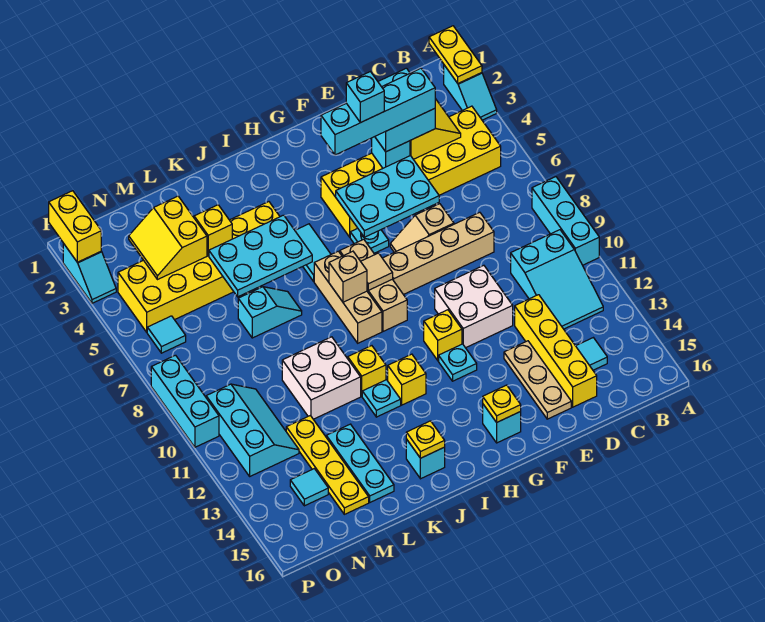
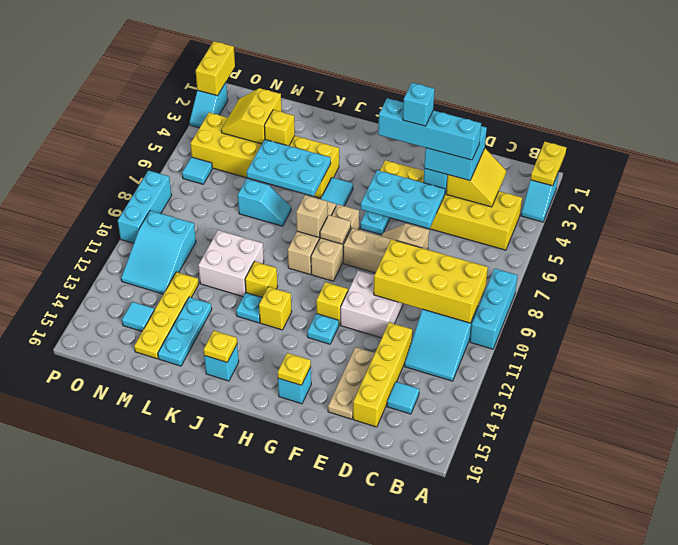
none -> yellow 2x4 brick [374,239,488,323]
cyan 2x3 slope [206,384,299,476] -> cyan 2x3 slope turned to [121,211,196,294]

